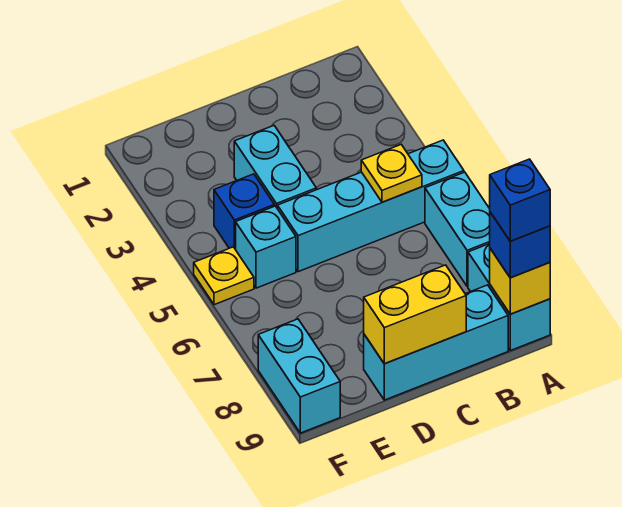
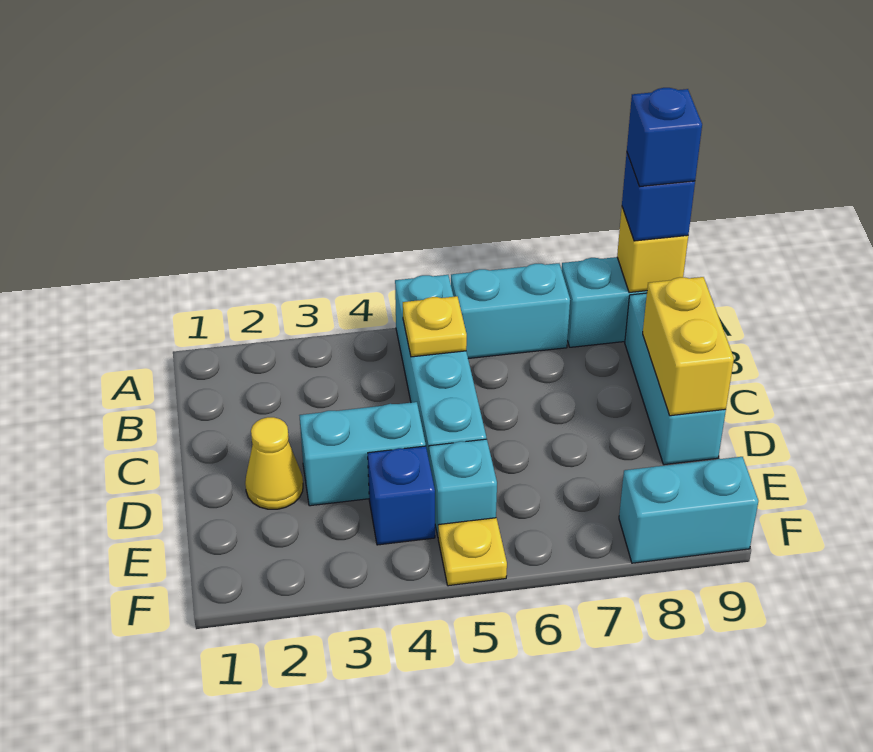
none -> yellow 1x1 cone [245,417,303,509]

